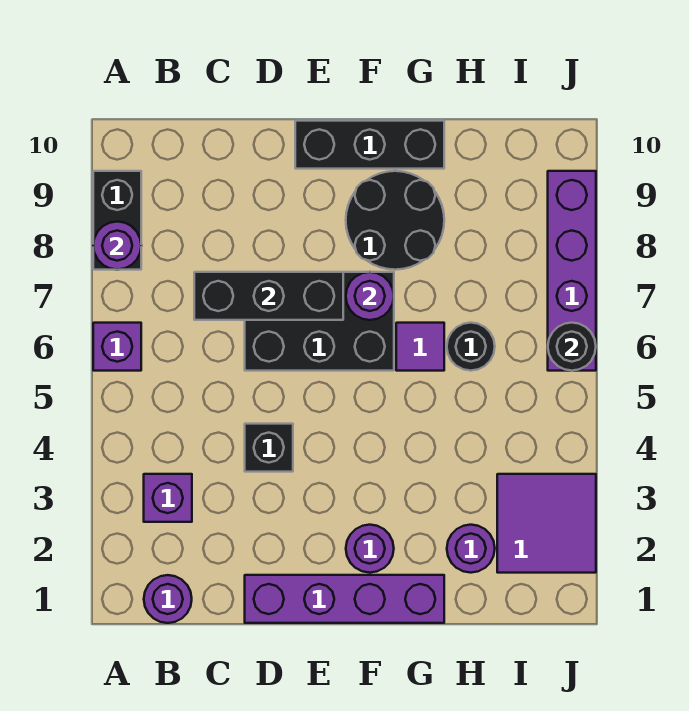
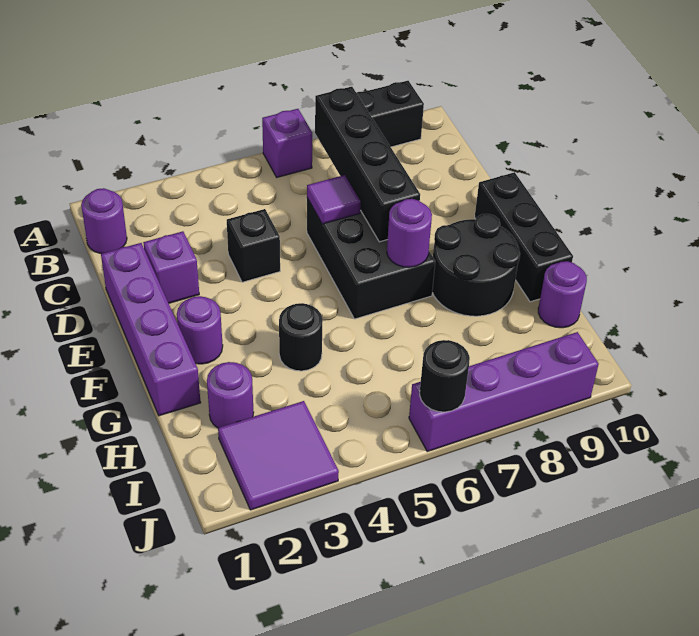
purple 1x1 round brick [93,222,141,270] -> purple 1x1 round brick moved to [538,261,587,328]
purple 1x1 brick [144,474,192,522] -> purple 1x1 brick moved to [143,231,199,303]
black 1x3 brick [194,272,343,320] -> black 1x4 brick [315,87,420,242]
purple 1x1 tile [396,323,444,371] -> purple 1x1 tile moved to [307,175,361,224]
black 1x1 round brick [447,323,495,371] -> black 1x1 round brick moved to [279,303,323,371]

